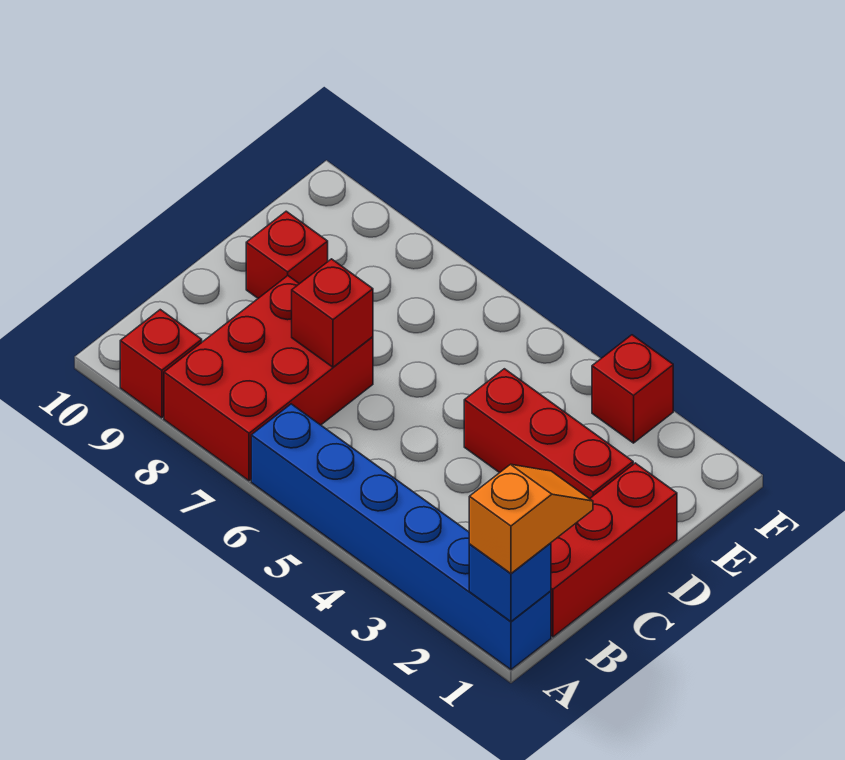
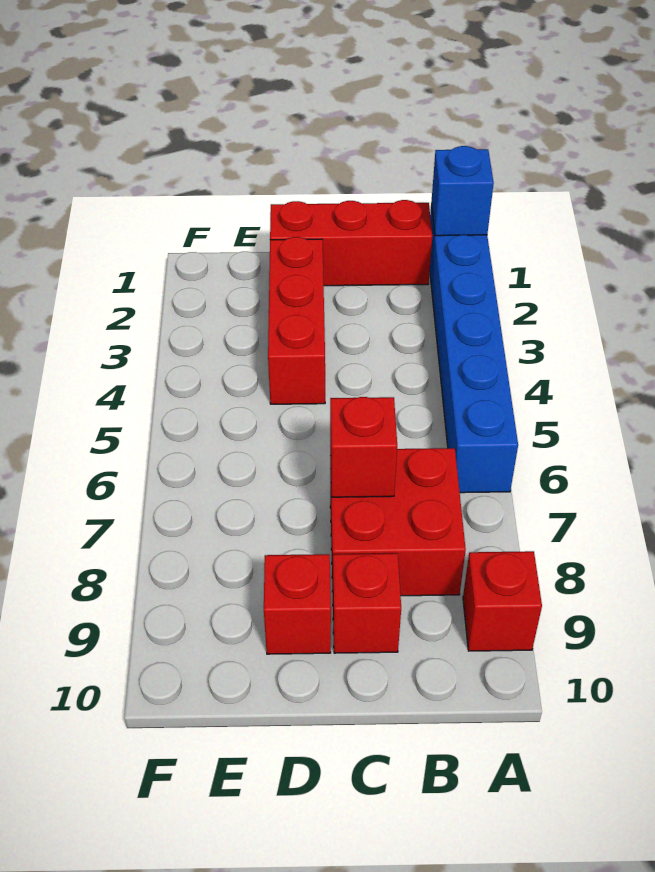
orange 1x2 slope [469,464,593,573] -> none
red 2x3 brick [164,276,373,481] -> red 2x2 brick [330,448,466,596]
red 1x1 brick [592,335,673,443] -> red 1x1 brick moved to [333,553,401,653]

